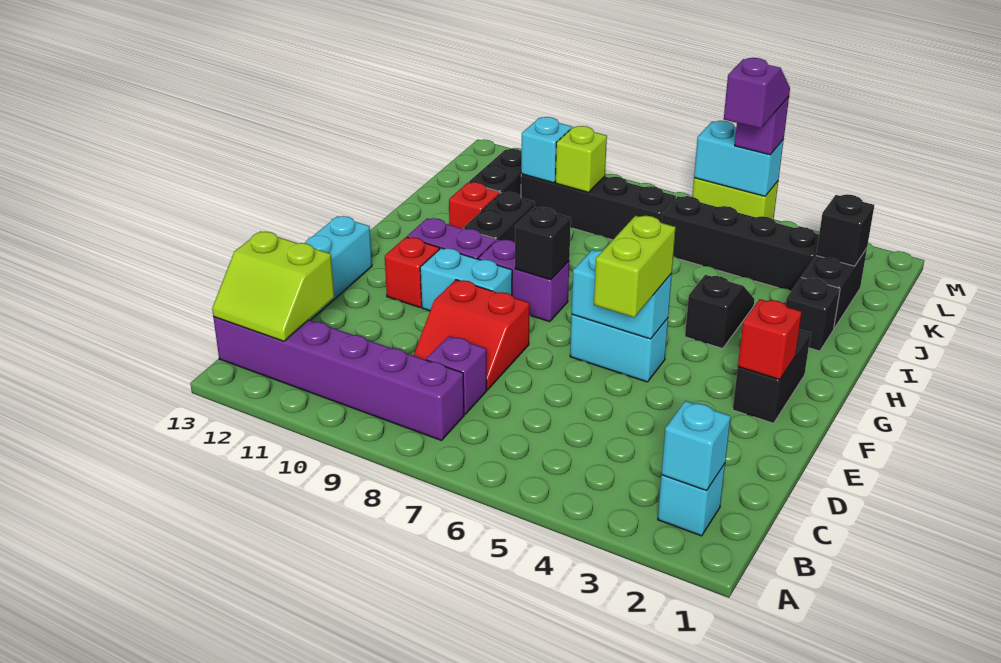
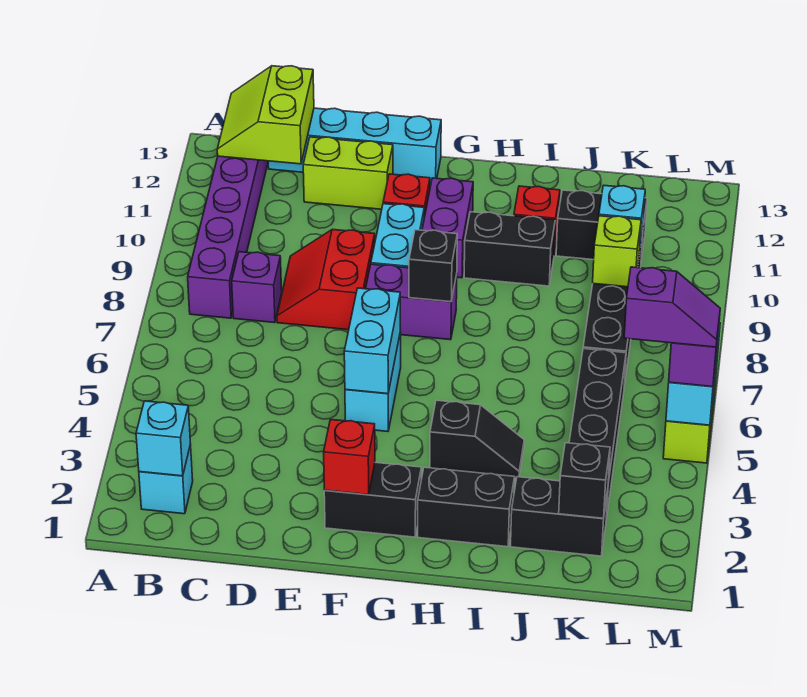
lime 1x2 brick [594,216,676,317] -> lime 1x2 brick moved to [303,137,393,209]
purple 1x2 brick [478,239,569,322] -> purple 1x2 brick turned to [366,264,457,340]
black 1x1 brick [786,277,840,351] -> black 1x2 brick [418,467,515,547]

